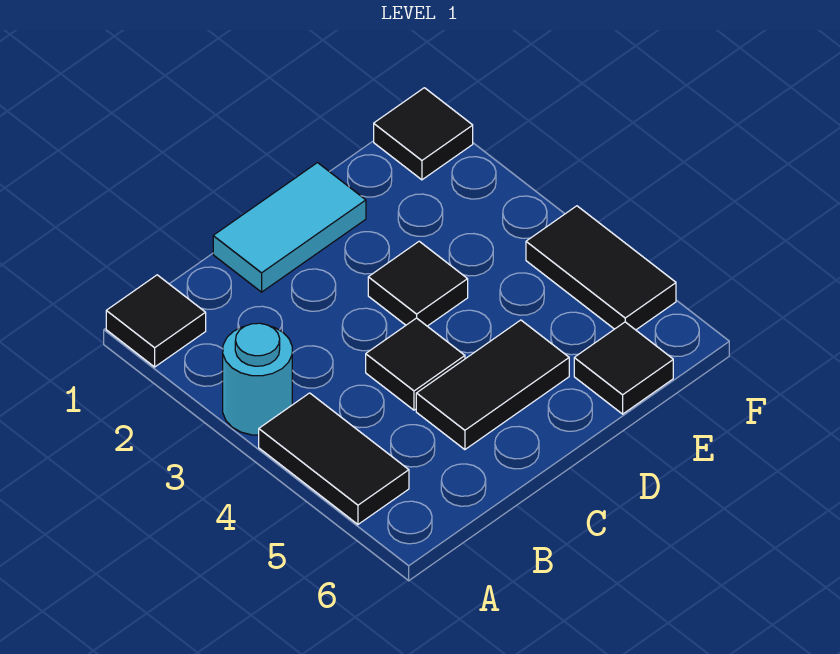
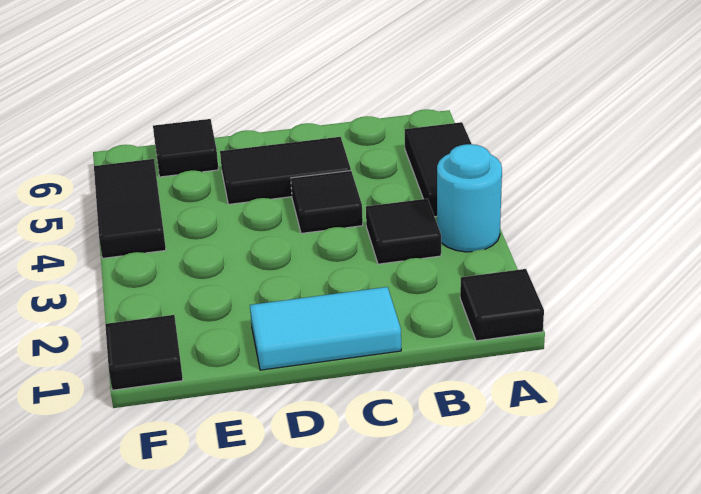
black 1x1 tile [368,241,468,326] -> black 1x1 tile moved to [366,199,441,264]

